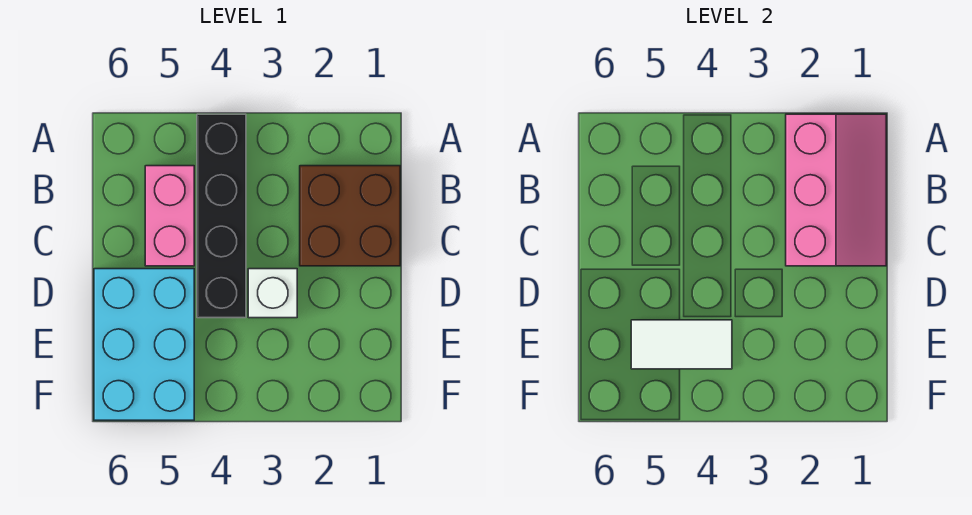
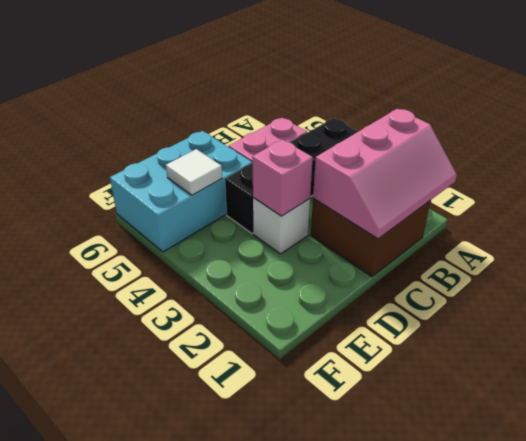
none -> pink 1x1 brick [252,140,313,216]
white 1x2 tile [631,320,732,369] -> white 1x1 tile [166,149,222,195]

